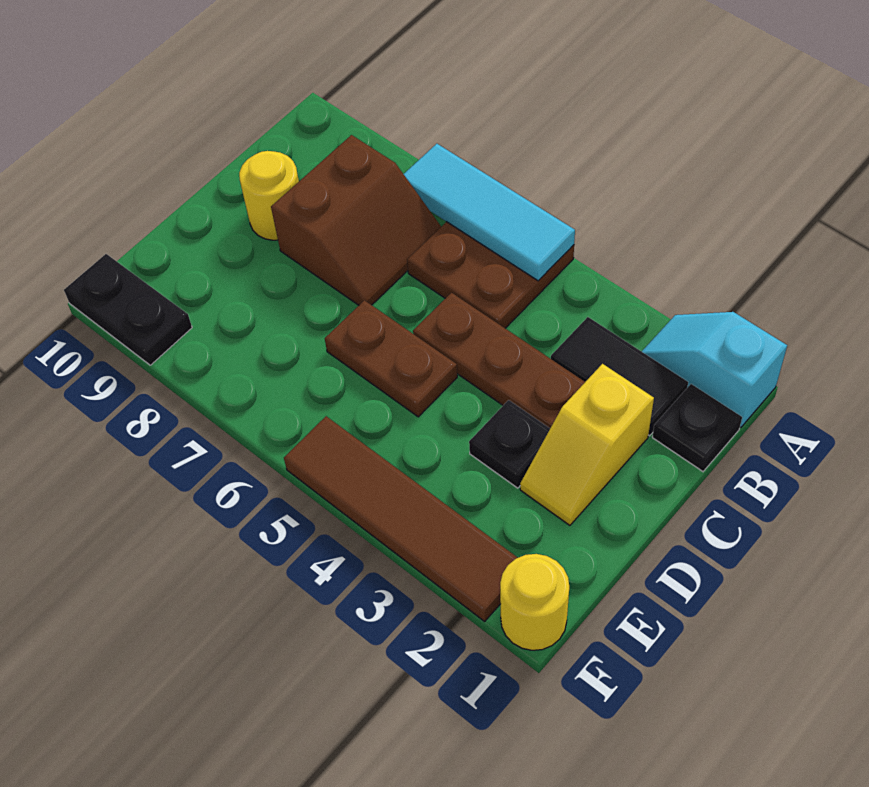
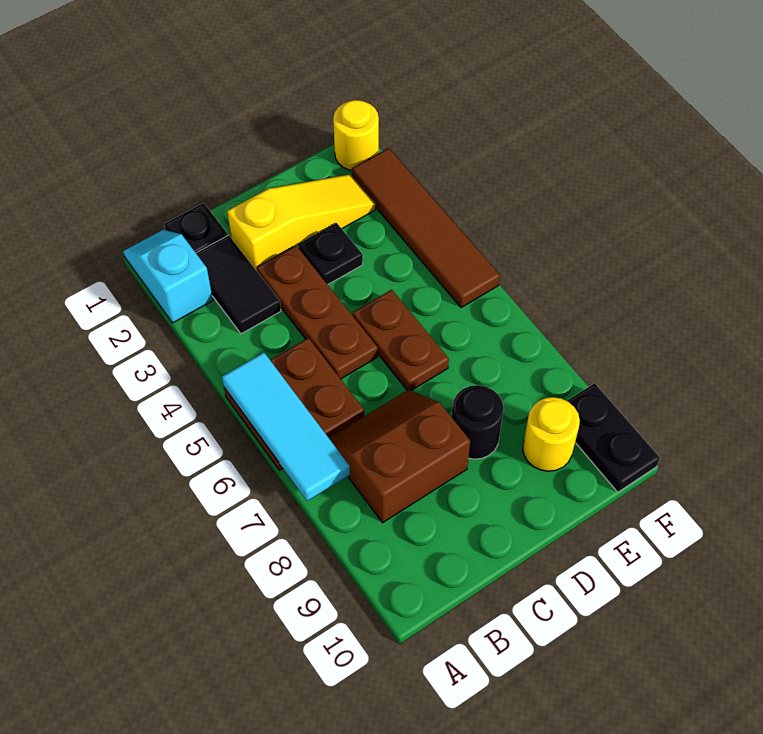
cyan 1x2 slope [642,312,787,428] -> cyan 1x2 slope turned to [123,230,213,323]
yellow 1x2 slope [520,364,654,525] -> yellow 1x3 slope [227,174,375,271]
yellow 1x1 round brick [239,151,299,240] -> yellow 1x1 round brick moved to [523,397,580,471]
none -> black 1x1 round brick [451,385,504,459]

